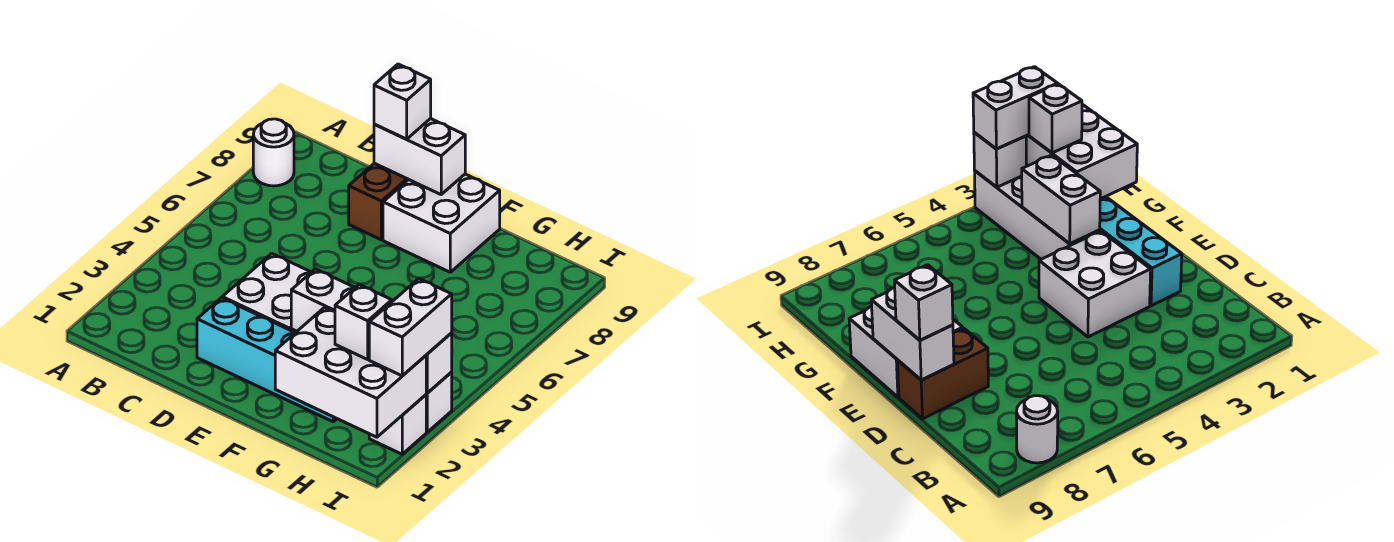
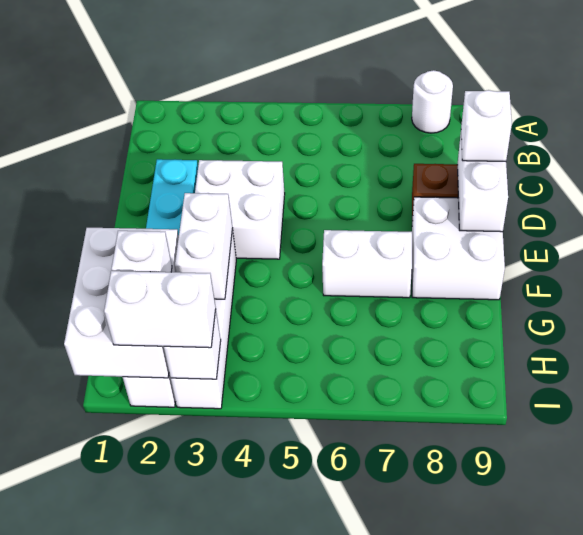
none -> white 1x2 brick [322,230,412,298]

